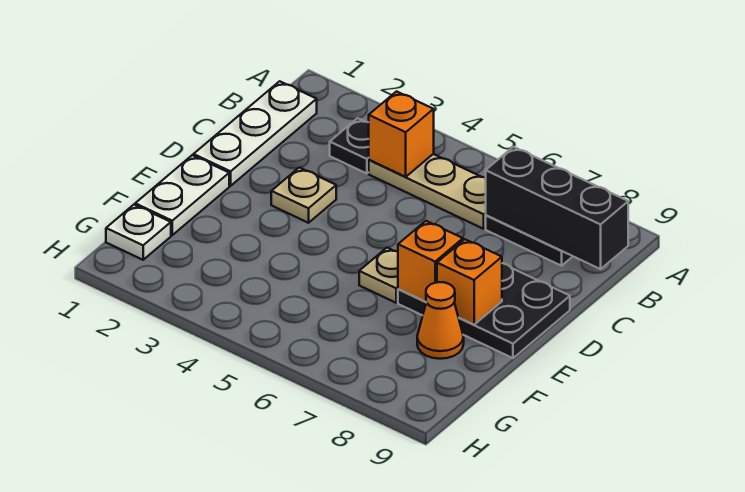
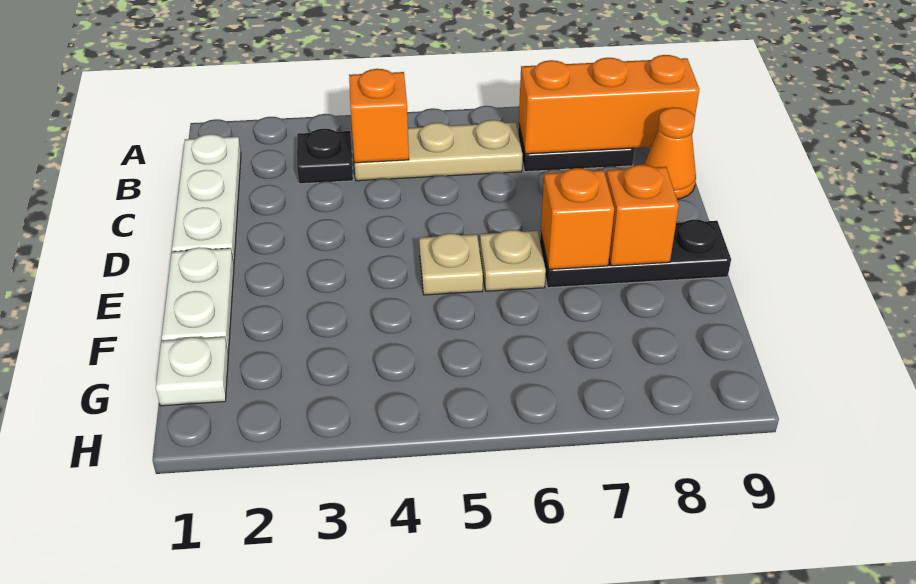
black 1x3 brick [486,147,628,269] -> orange 1x3 brick [519,55,699,154]
tan 1x1 plate [271,168,336,223] -> tan 1x1 plate moved to [419,233,483,295]
black 2x3 plate [398,263,570,358] -> black 1x3 plate [540,219,731,288]
orange 1x1 cone [417,282,464,359] -> orange 1x1 cone moved to [644,107,696,199]

